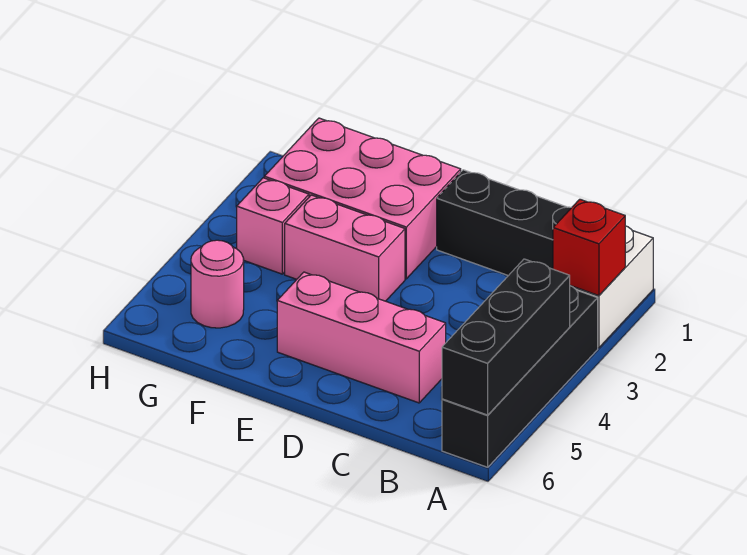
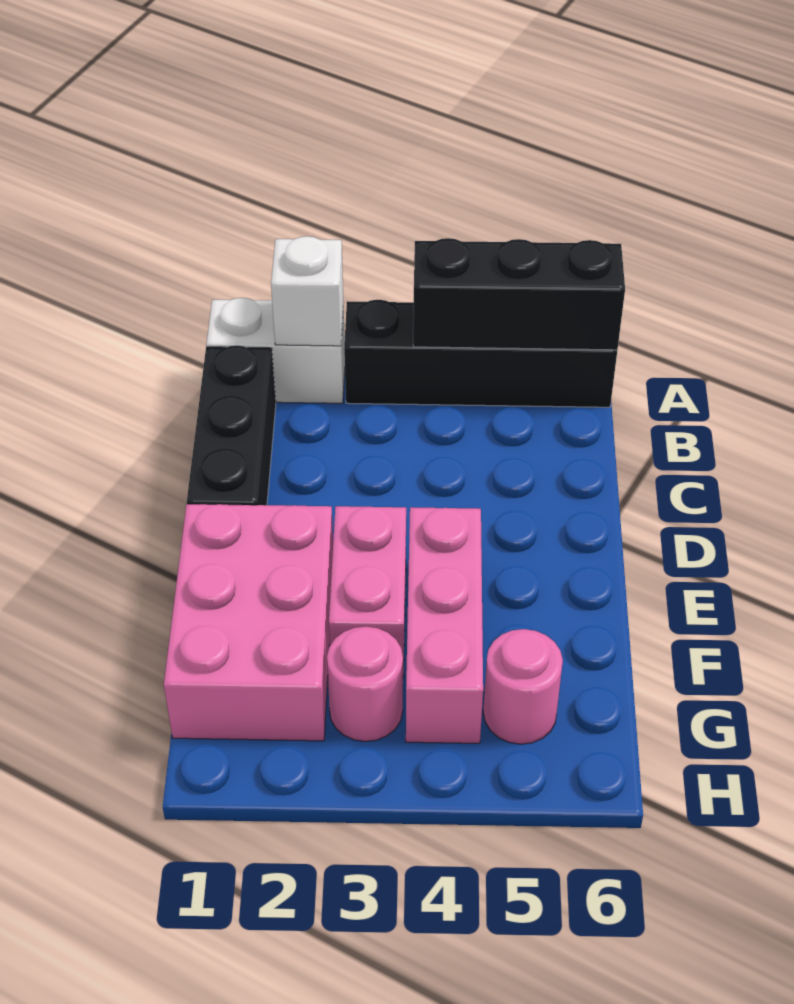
red 1x1 brick [553,199,625,296] -> white 1x1 brick [271,236,343,346]
pink 1x3 brick [277,272,446,403] -> pink 1x3 brick moved to [406,507,483,743]
pink 1x1 brick [237,178,309,274] -> pink 1x1 round brick [327,627,403,741]

